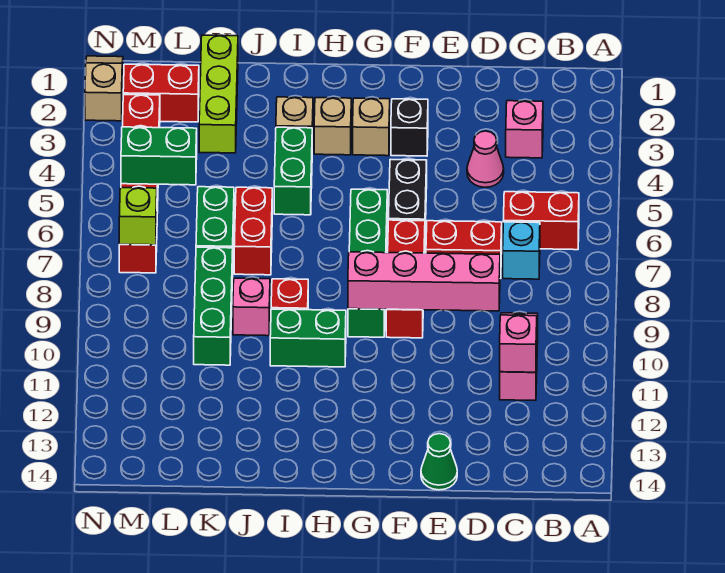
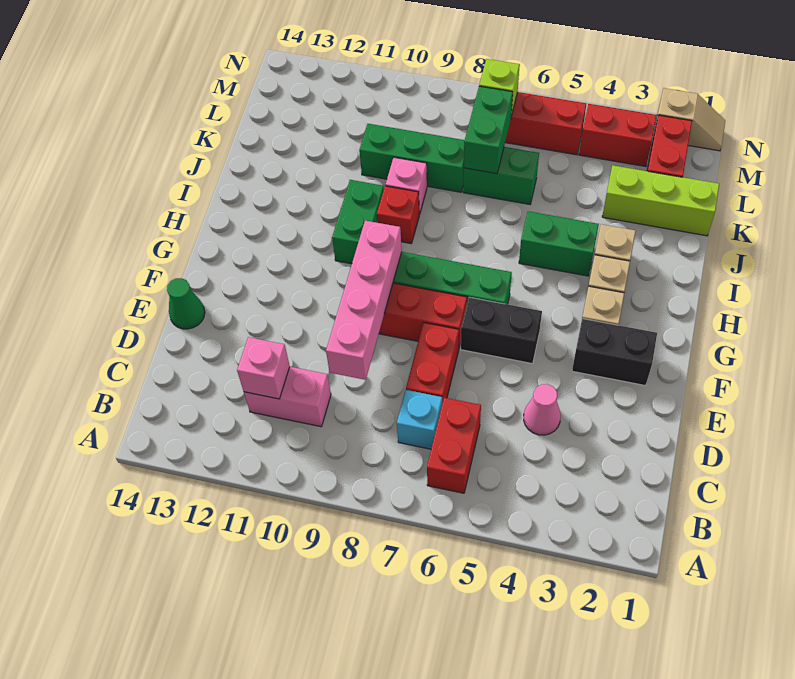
pink 1x1 brick [506,101,543,158] -> none
black 1x1 brick [391,99,428,156] -> black 1x2 brick [572,319,657,386]
red 1x2 brick [234,187,272,275] -> none
green 1x2 brick [121,127,197,185] -> green 1x2 brick moved to [464,86,513,174]

